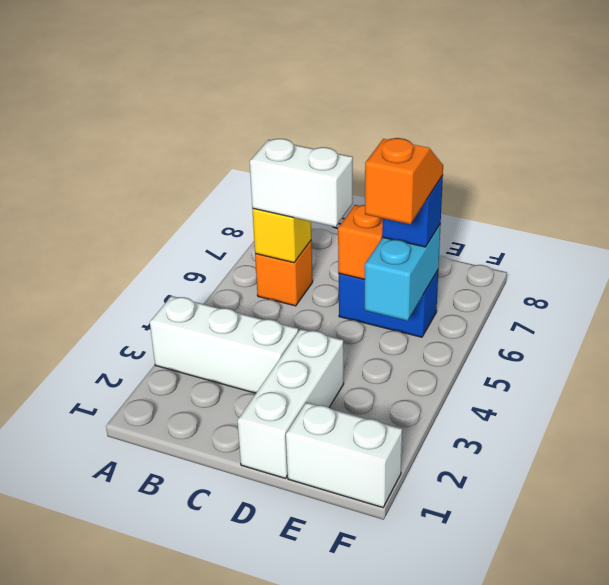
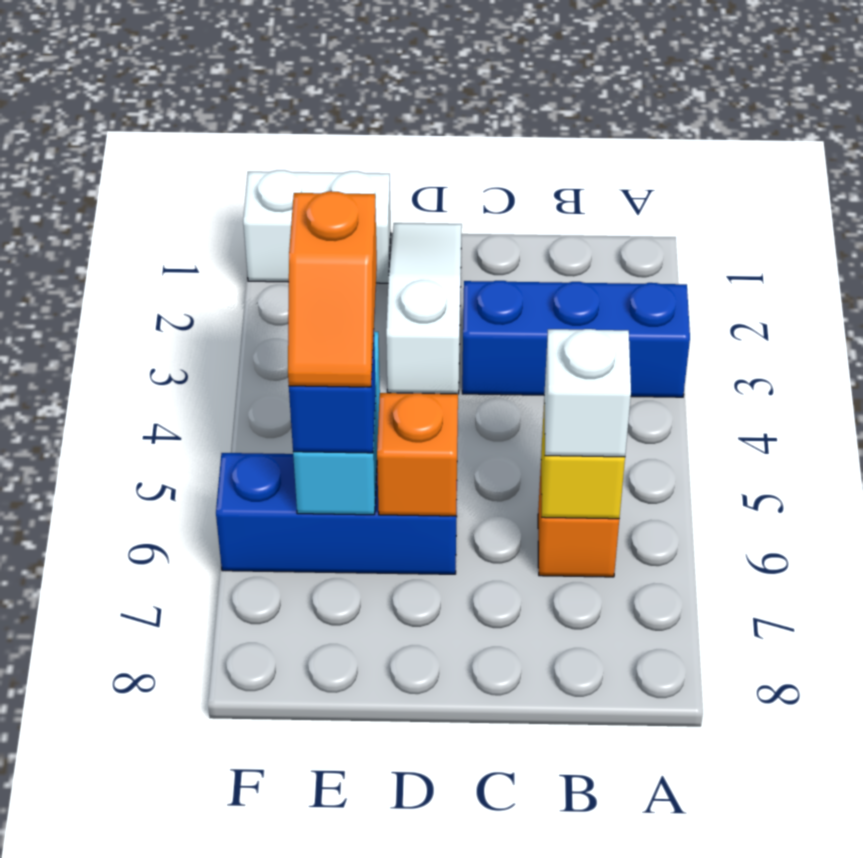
white 1x3 brick [150,296,298,393] -> blue 1x3 brick [462,281,690,397]
white 1x2 brick [250,139,353,227] -> white 1x1 brick [544,329,631,457]
white 1x3 brick [238,329,344,478] -> white 1x3 slope [386,223,462,394]
blue 1x2 brick [338,271,438,337] -> blue 1x3 brick [216,453,457,574]

